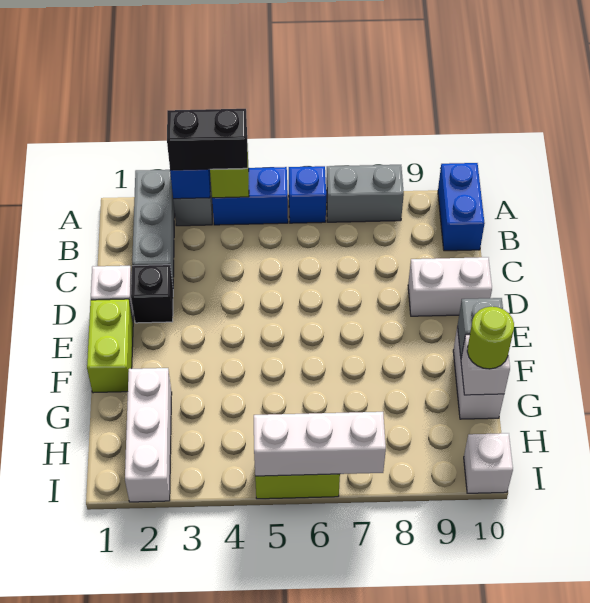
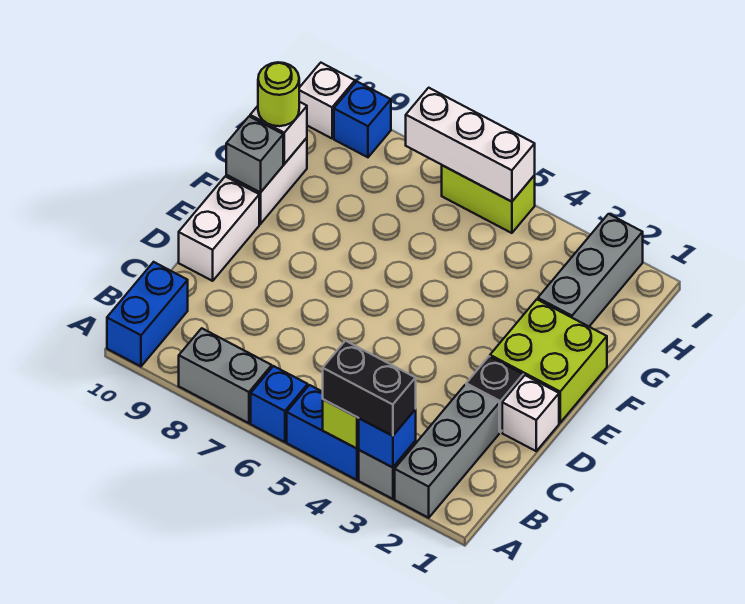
white 1x2 brick [408,257,492,316] -> white 1x2 brick turned to [179,176,259,281]
lime 1x2 brick [87,299,133,393] -> lime 2x2 brick [490,299,607,423]
white 1x3 brick [125,368,172,502] -> grey 1x3 brick [538,214,643,326]
none -> blue 1x1 brick [334,81,391,157]

